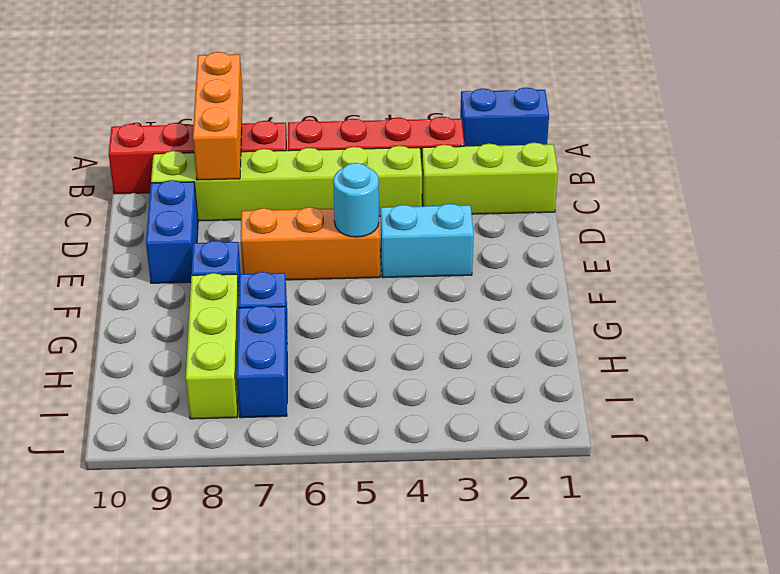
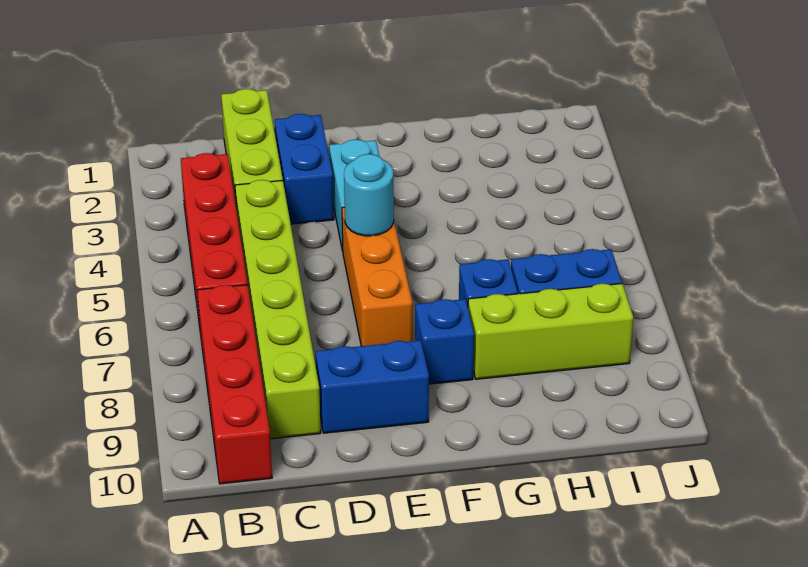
blue 1x2 brick [460,87,549,146] -> blue 1x2 brick moved to [275,114,334,224]
orange 1x3 brick [193,52,243,180] -> none

